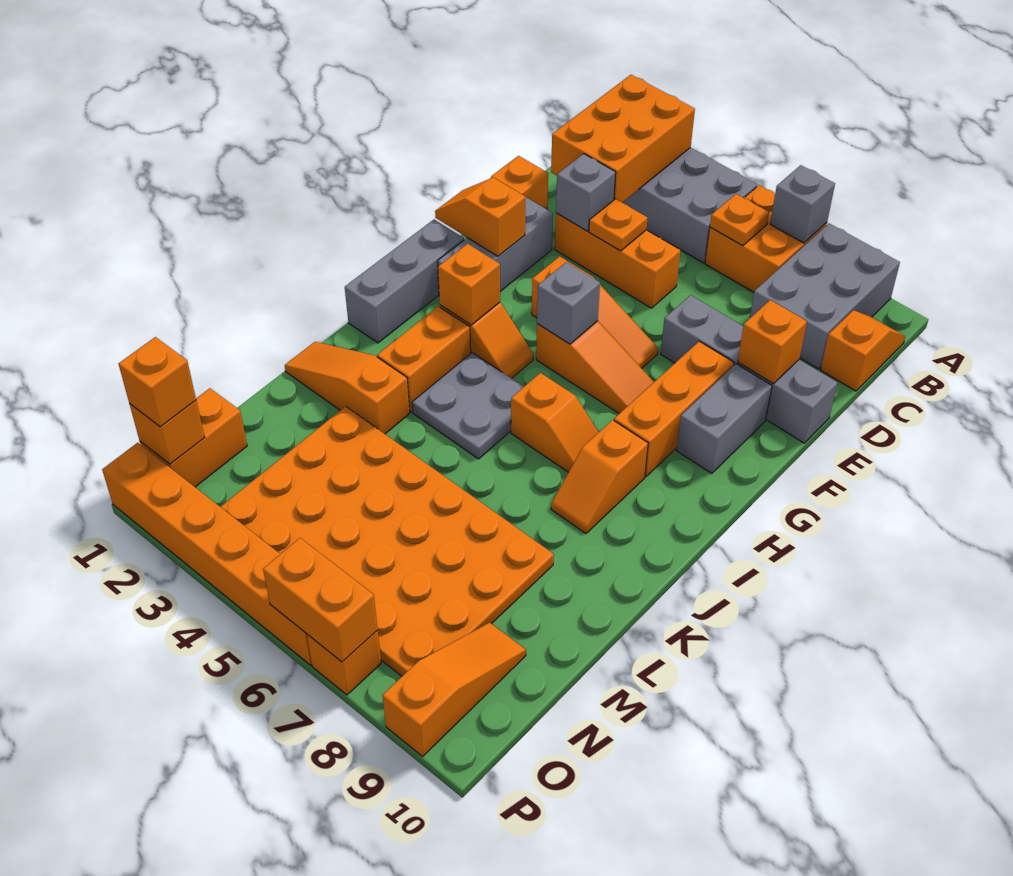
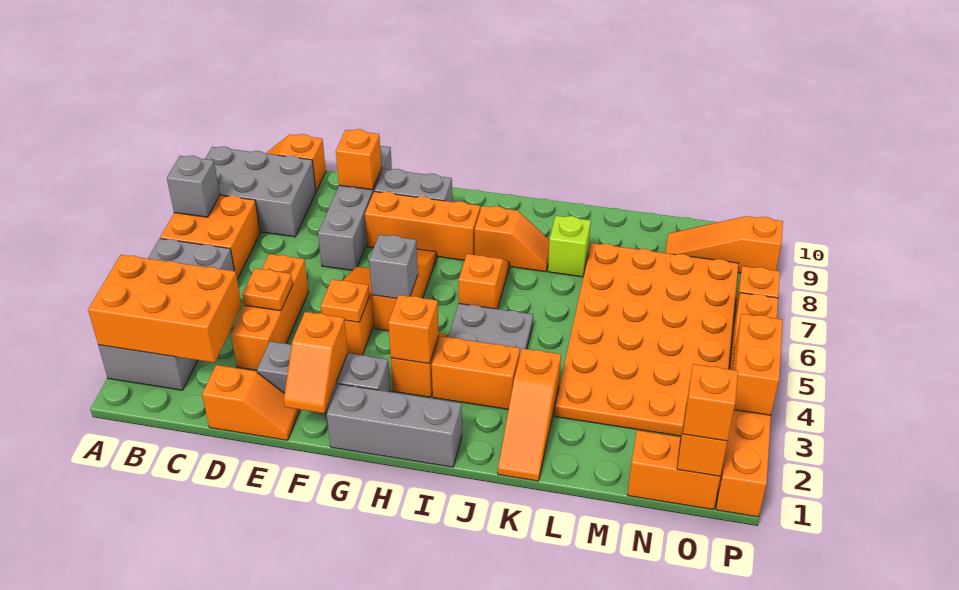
orange 1x1 plate [710,194,769,246] -> orange 1x1 plate moved to [321,279,369,322]
grey 1x1 brick [556,154,616,231] -> none
none -> lime 1x1 brick [548,216,591,277]
orange 1x2 brick [263,538,378,662] -> orange 1x2 brick moved to [733,314,783,415]

